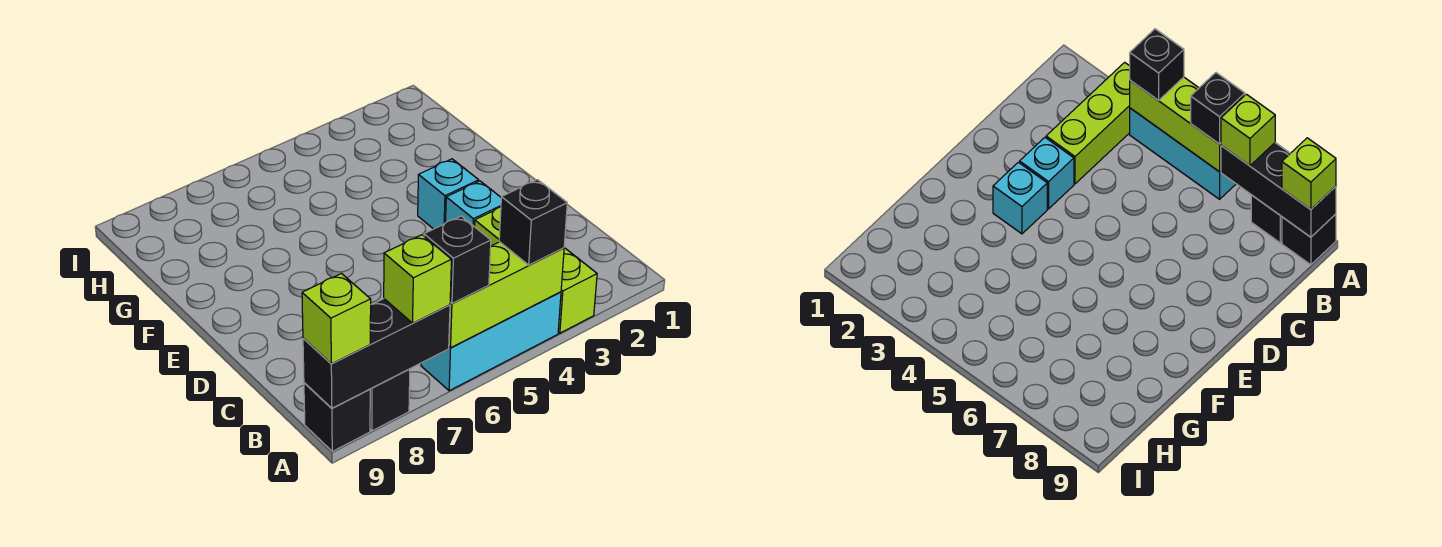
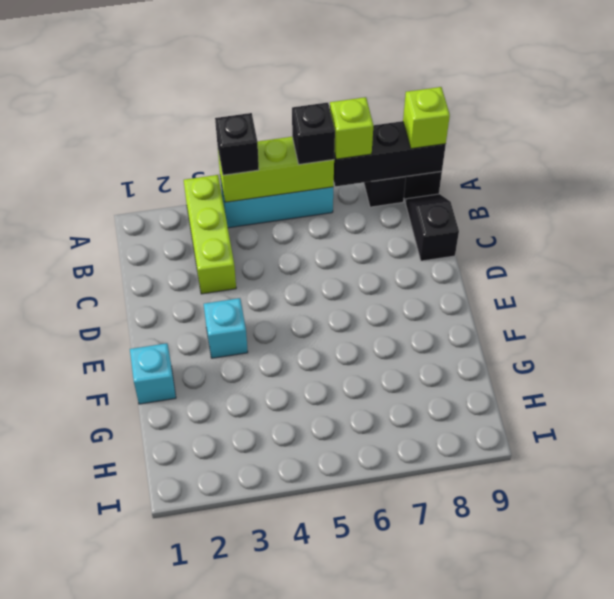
none -> black 1x2 slope [405,194,459,261]
cyan 1x1 brick [446,181,501,227] -> cyan 1x1 brick moved to [130,343,176,404]

